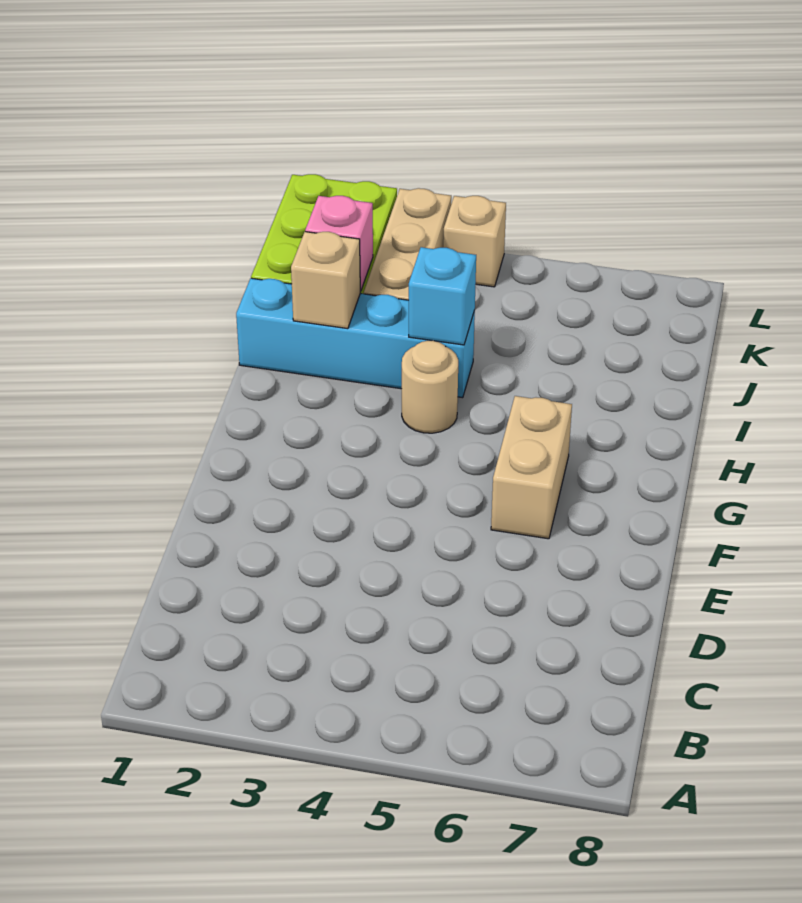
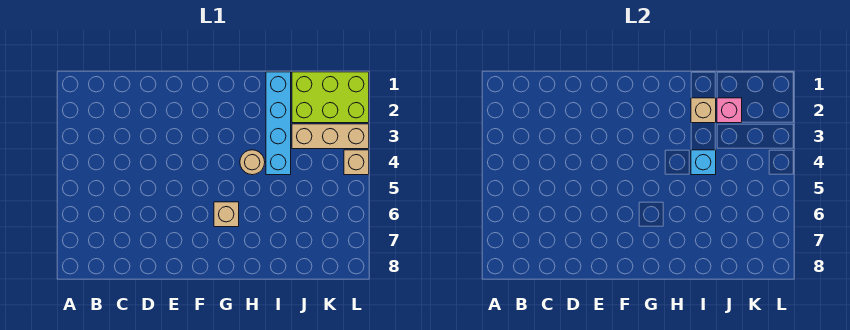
tan 1x2 brick [491,396,572,539] -> tan 1x1 brick [214,202,239,227]

